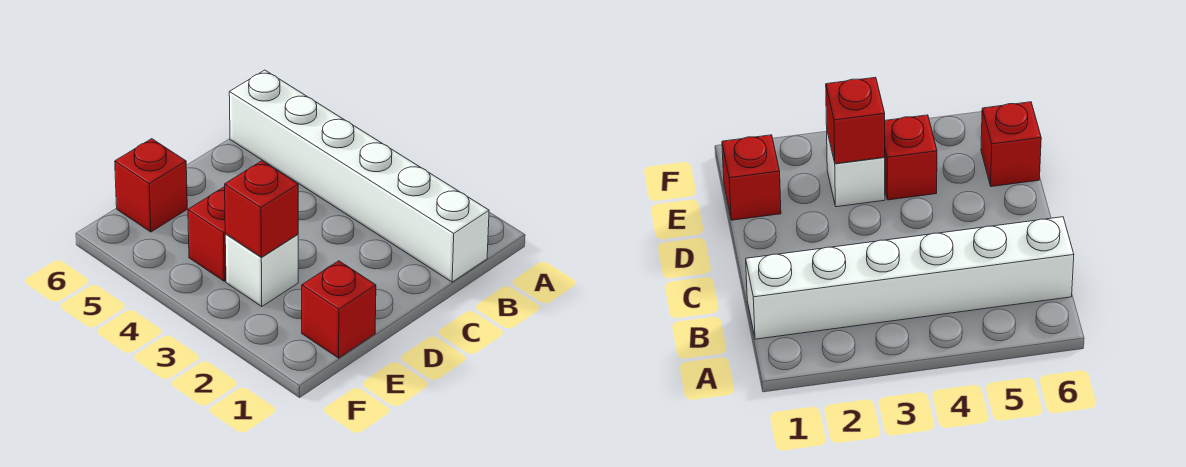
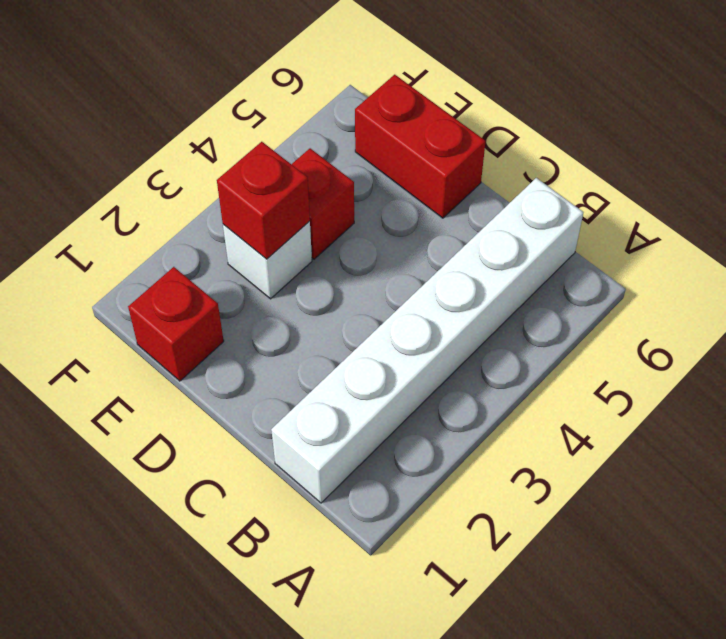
red 1x1 brick [115,139,187,232] -> red 1x2 brick [355,75,486,218]

